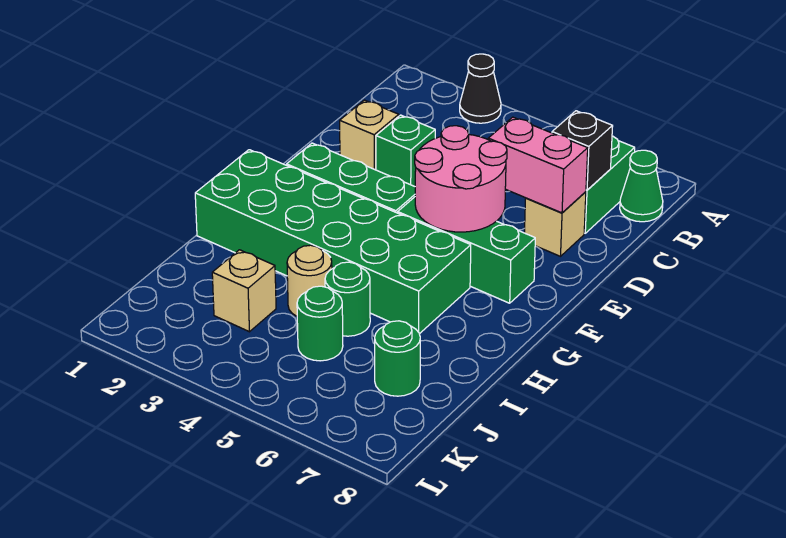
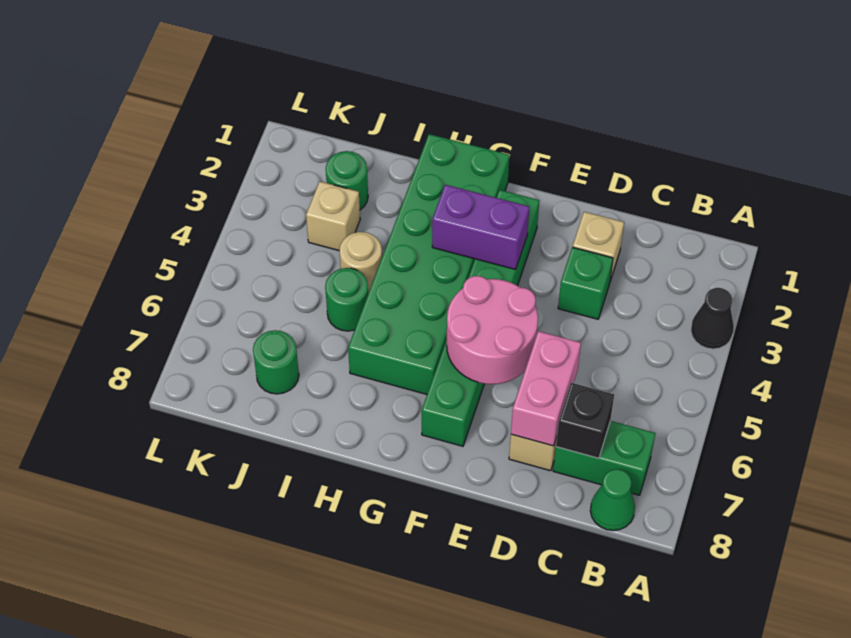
none -> purple 1x2 brick [432,185,529,269]
green 1x1 round brick [297,286,343,361] -> green 1x1 round brick moved to [326,151,368,210]

